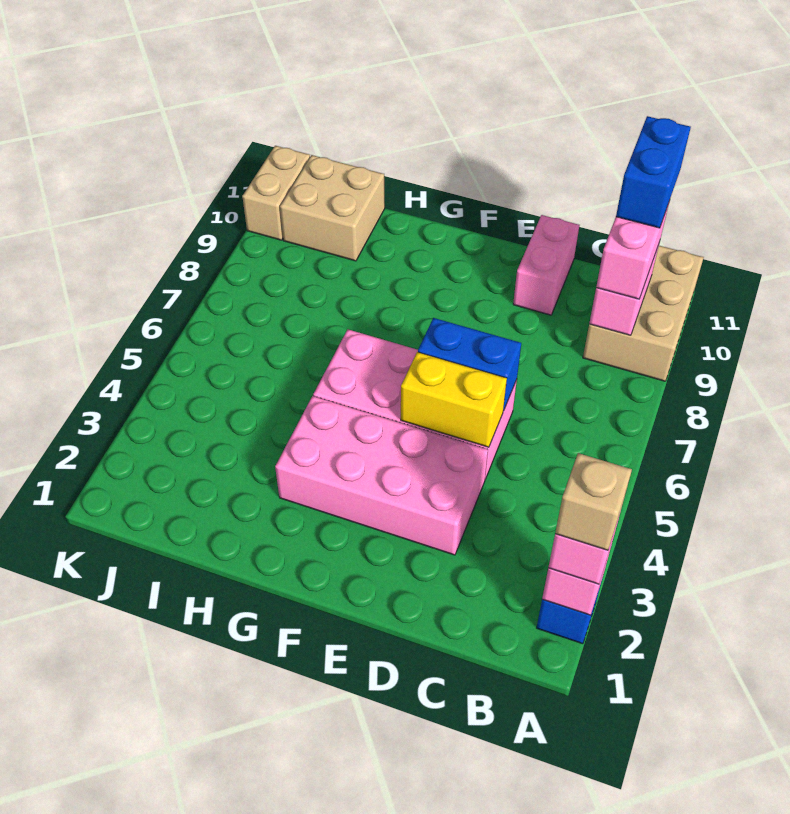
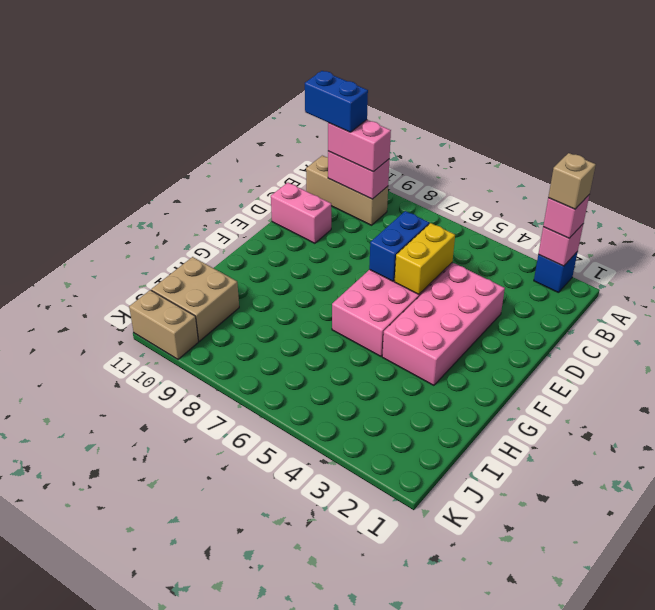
tan 2x3 brick [583,246,704,381] -> tan 1x3 brick [306,156,388,225]

